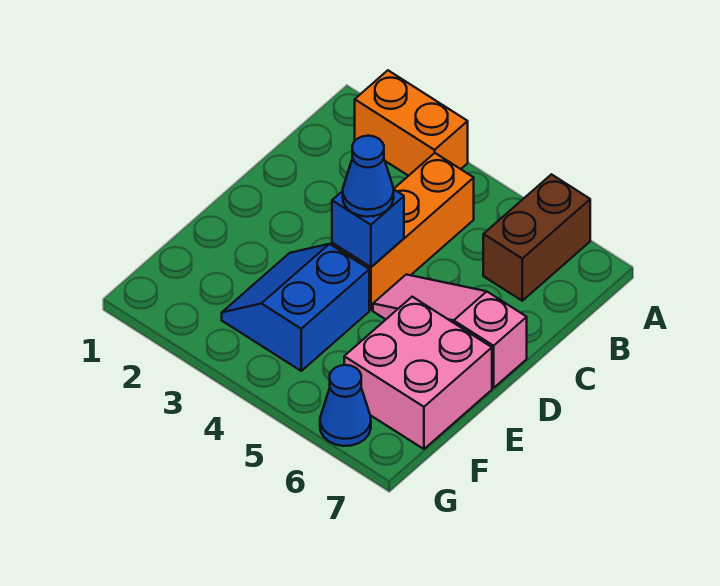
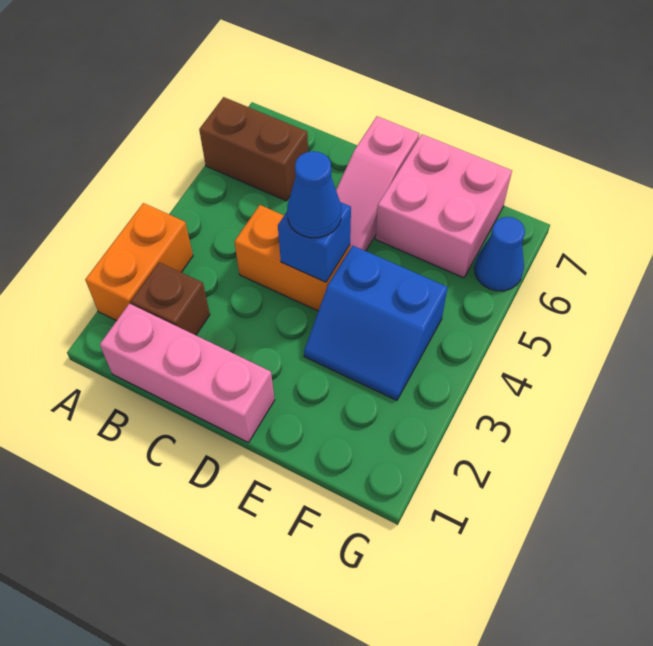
none -> pink 1x3 brick [100,304,275,443]
none -> brown 1x1 brick [131,262,210,335]
orange 1x3 brick [332,153,474,310] -> orange 1x2 brick [235,205,350,311]

